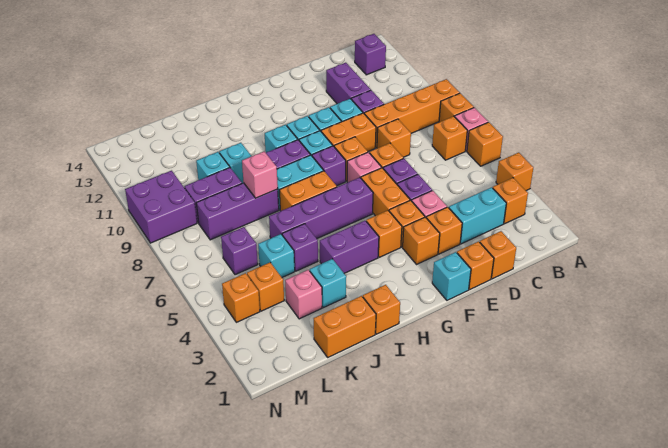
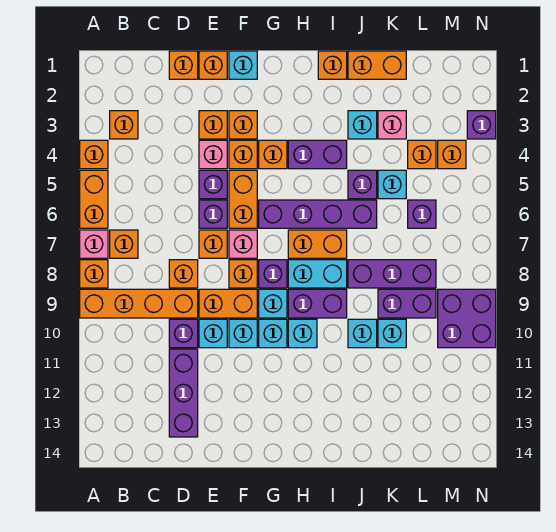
orange 1x1 brick [467,122,503,166] -> orange 1x2 brick [80,170,108,228]
purple 1x1 brick [355,34,386,75] -> purple 1x1 brick moved to [467,111,496,139]
cyan 1x2 brick [449,187,506,244] -> none
purple 1x2 brick [326,63,371,104] -> purple 1x3 brick [169,349,198,437]
pink 1x1 brick [242,152,278,198] -> none

